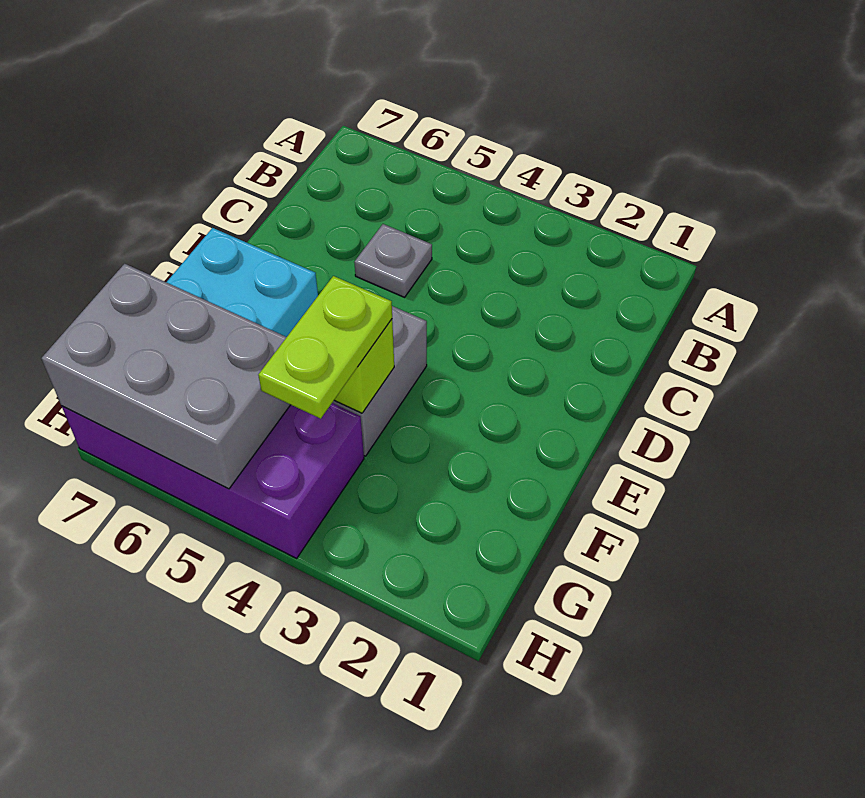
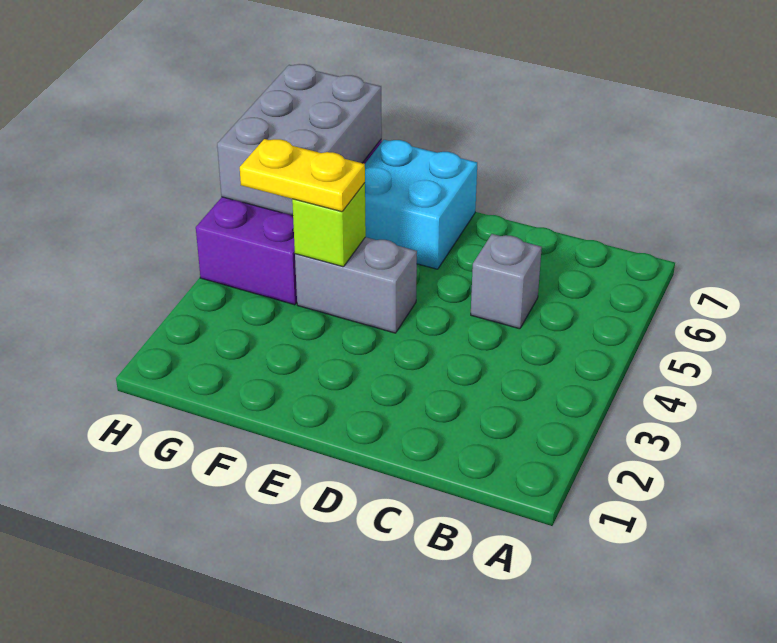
grey 1x1 plate [354,224,432,297] -> grey 1x1 brick [471,234,542,329]
lime 1x2 plate [258,276,392,419] -> yellow 1x2 plate [240,139,365,212]

